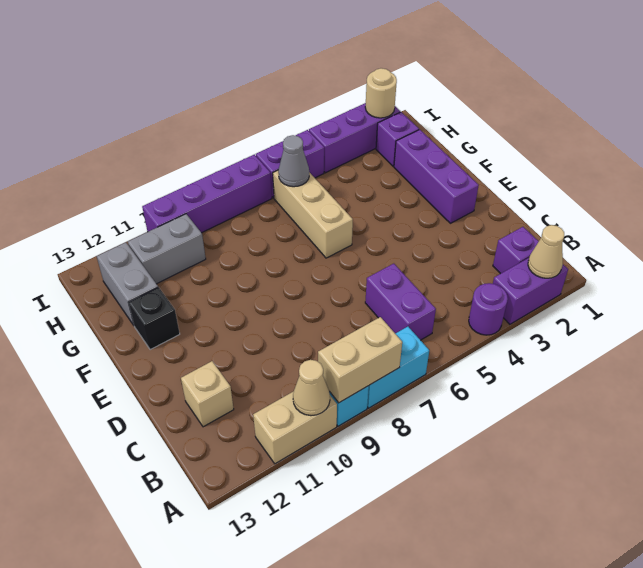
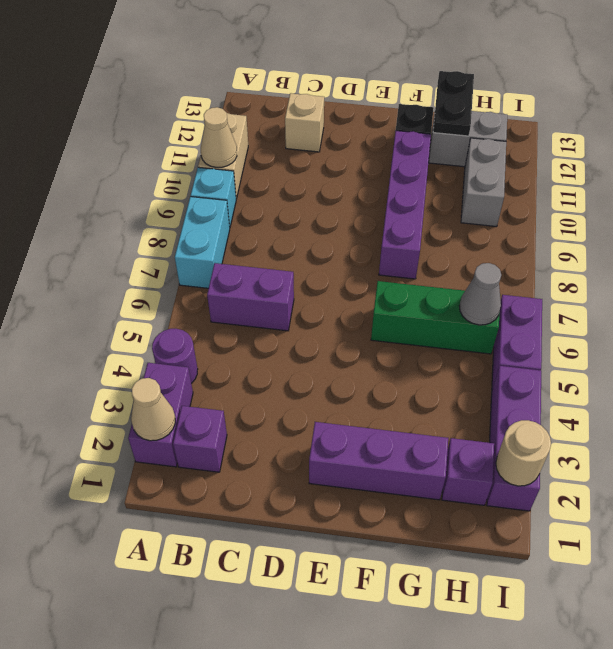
tan 1x2 brick [318,317,402,403] -> none
tan 1x3 brick [273,170,353,258] -> green 1x3 brick [371,281,499,354]
none -> black 1x2 plate [433,71,474,136]
purple 1x4 brick [142,154,272,233] -> purple 1x4 brick moved to [379,131,431,279]

